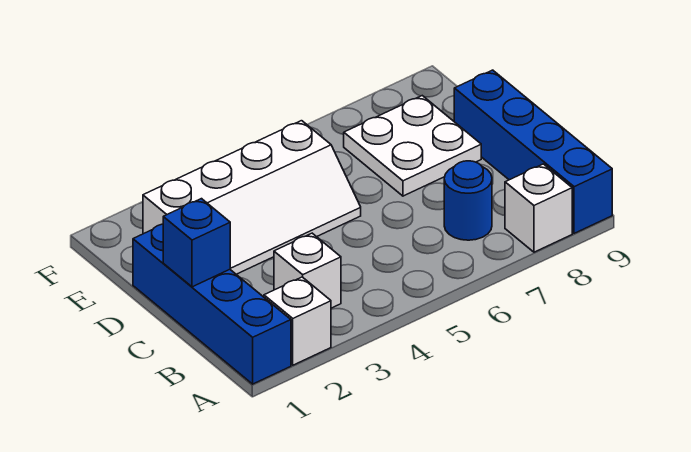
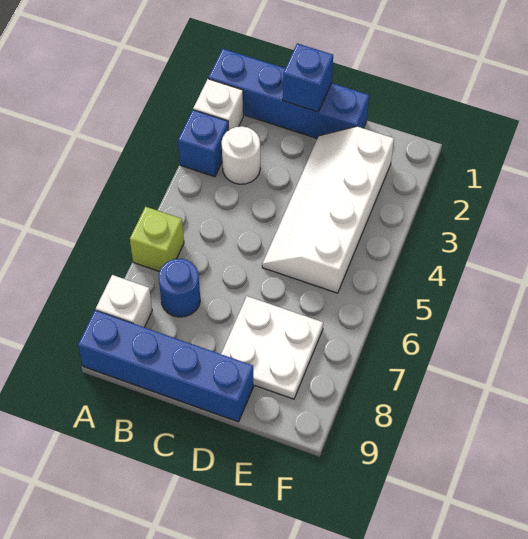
none -> blue 1x1 brick [178,110,228,177]
none -> lime 1x1 brick [130,207,184,271]
white 1x1 brick [274,233,341,308] -> white 1x1 round brick [222,126,260,184]

